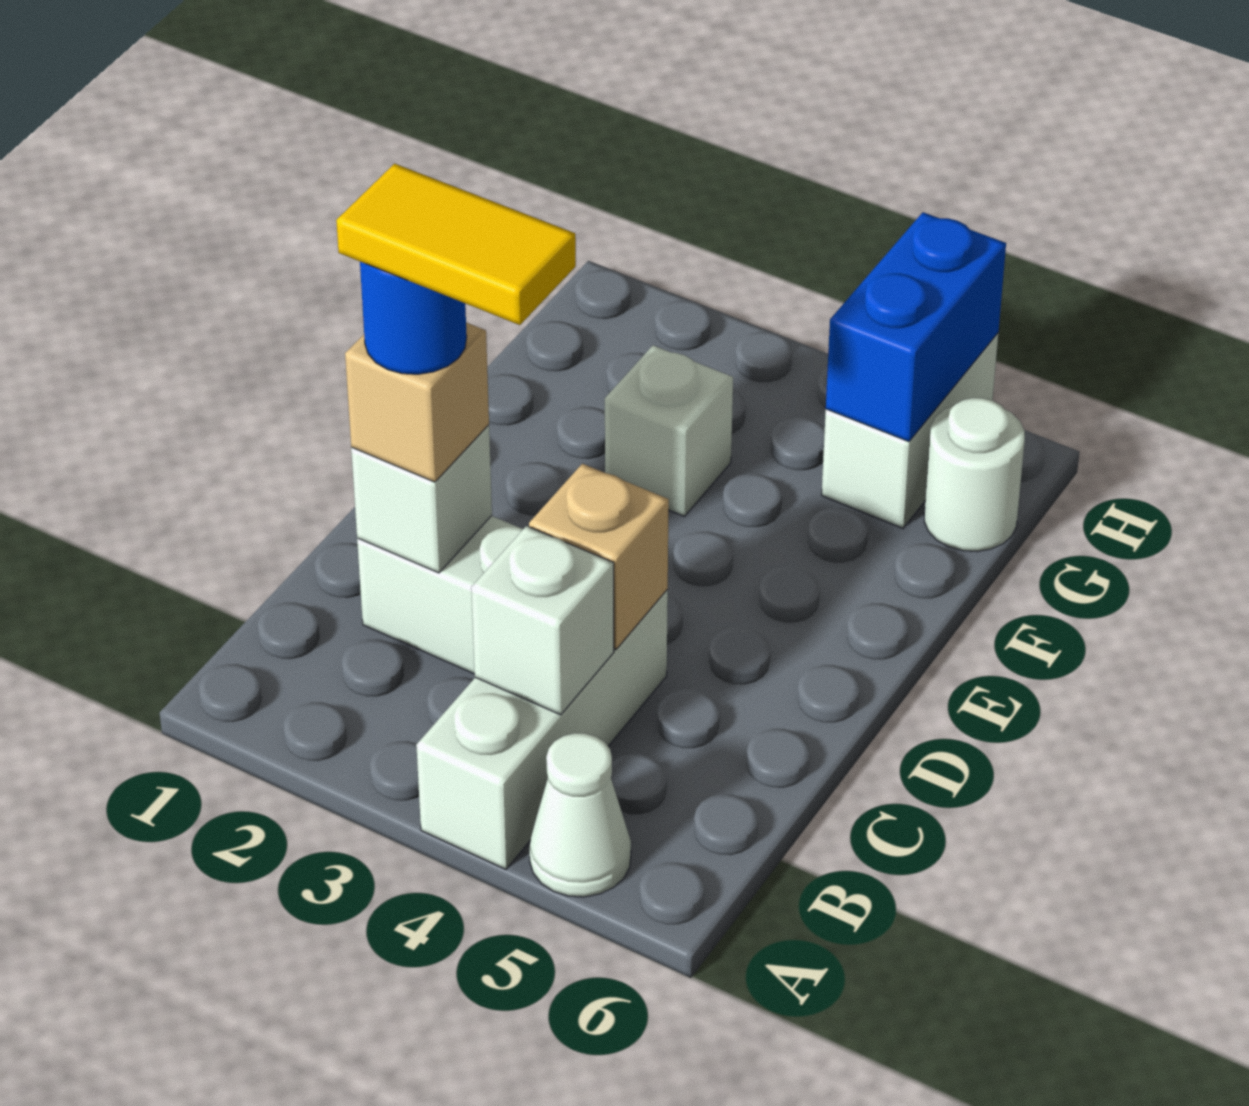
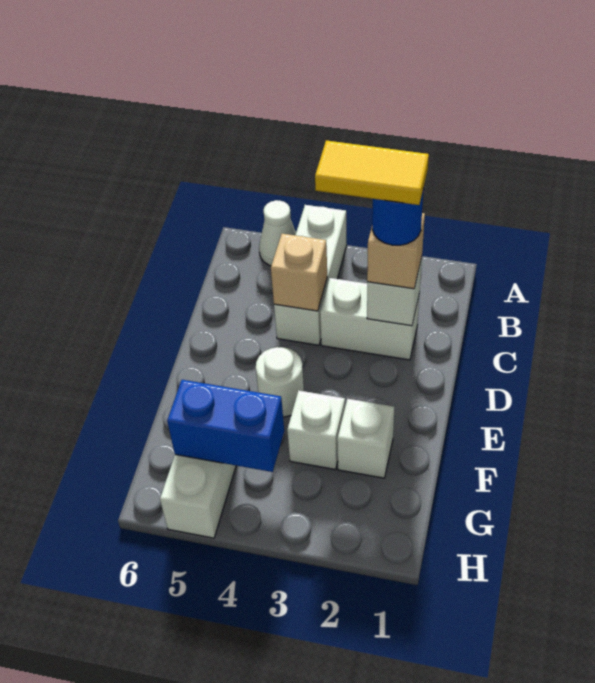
white 1x1 brick [471,526,614,715] -> white 1x1 brick moved to [337,399,394,478]
blue 1x2 brick [826,212,1006,442] -> blue 1x2 brick turned to [167,380,284,472]
white 1x1 round brick [924,398,1025,552] -> white 1x1 round brick moved to [256,347,304,417]

